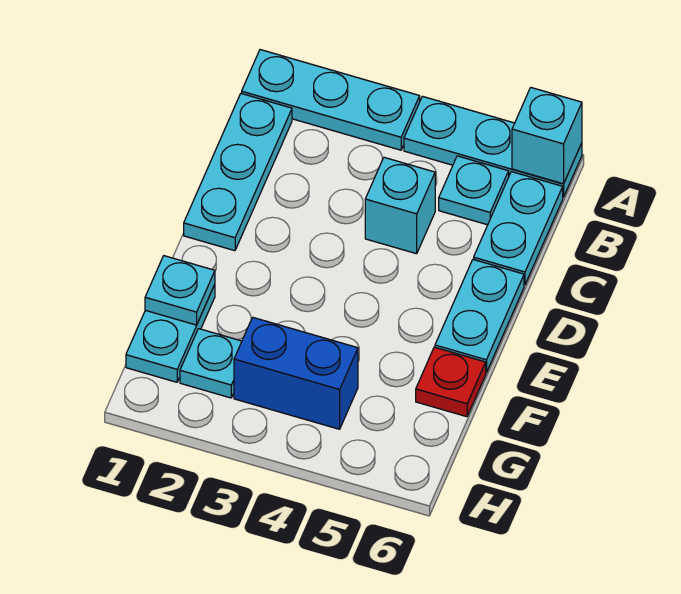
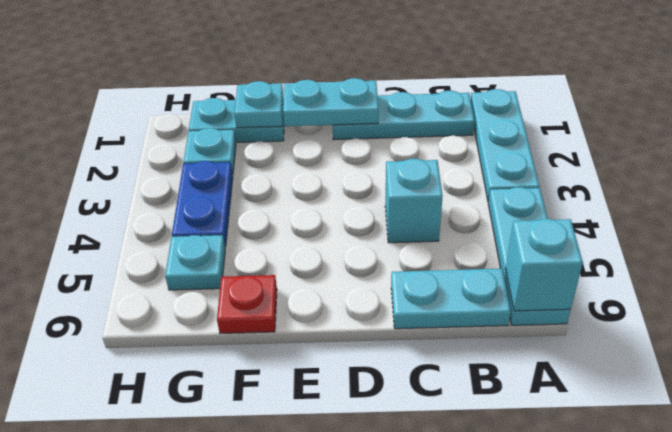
cyan 1x1 plate [439,156,509,225] -> cyan 1x1 plate moved to [165,235,225,290]
cyan 1x2 plate [435,259,524,373] -> cyan 1x2 plate moved to [283,78,378,126]
blue 1x2 brick [234,317,358,429] -> blue 1x2 plate [172,161,233,247]

